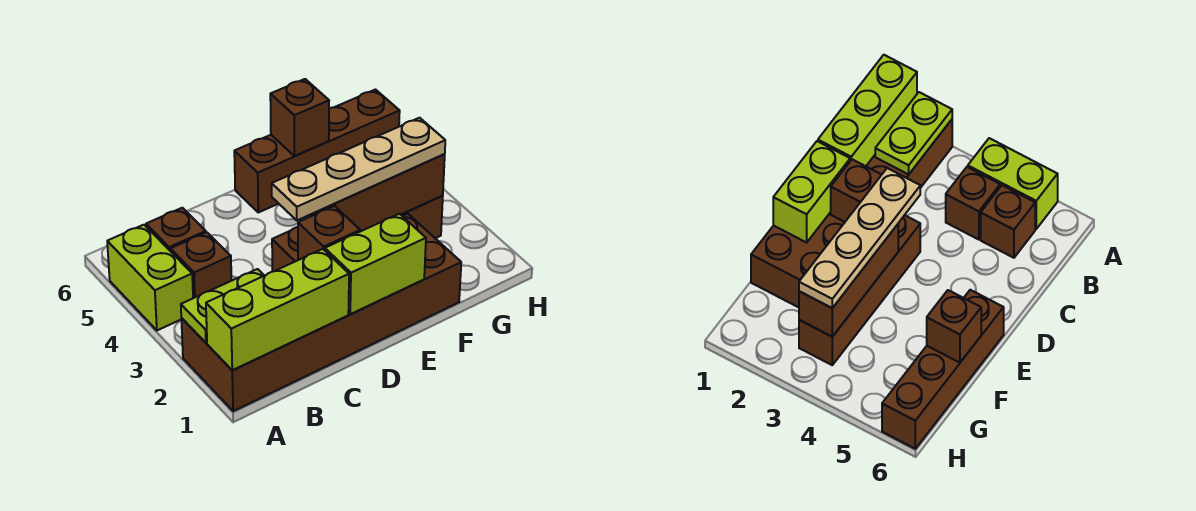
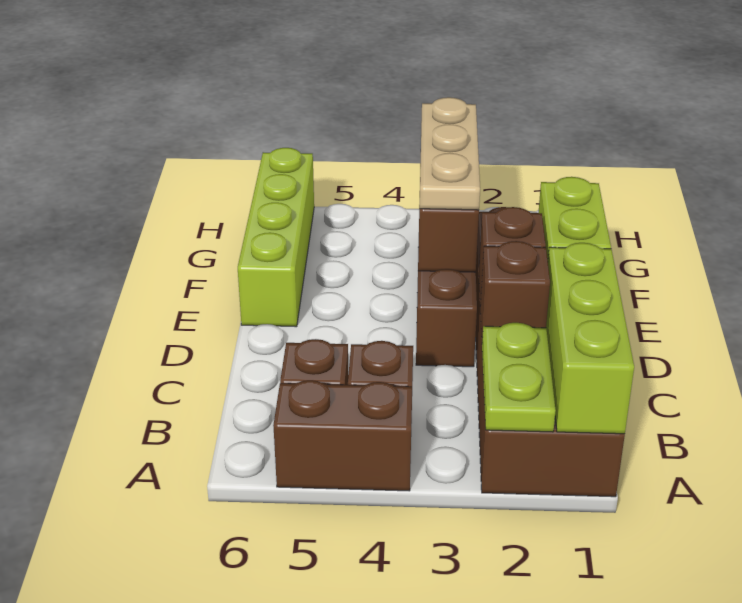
lime 1x2 brick [107,225,193,330] -> brown 1x2 brick [273,380,412,491]
tan 1x4 plate [272,118,445,220] -> tan 1x3 plate [419,97,480,210]
brown 1x4 brick [234,90,400,212] -> lime 1x4 brick [238,148,314,327]
brown 1x1 brick [270,79,329,156] -> brown 1x1 brick moved to [480,241,550,337]

